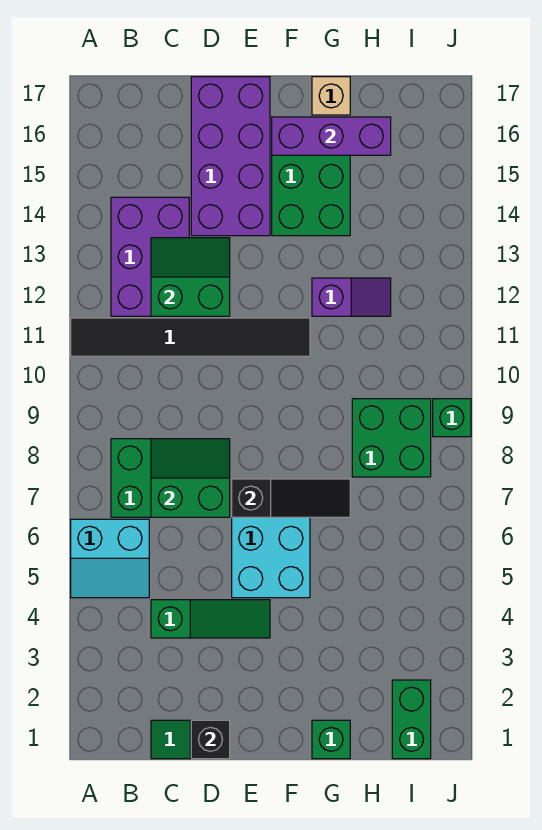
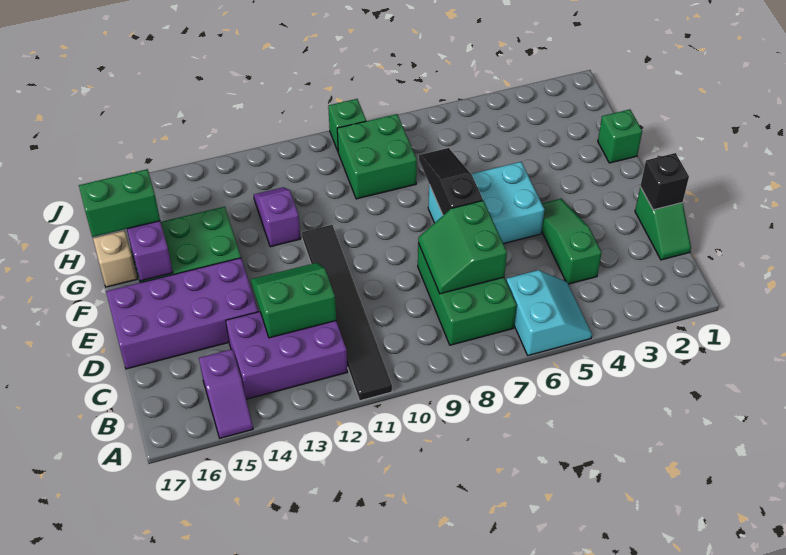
none -> purple 1x2 slope [199,349,253,438]
green 2x2 slope [151,238,230,316] -> green 2x2 slope turned to [251,263,336,338]
green 1x2 brick [392,680,431,759] -> green 1x2 brick moved to [79,169,160,237]

